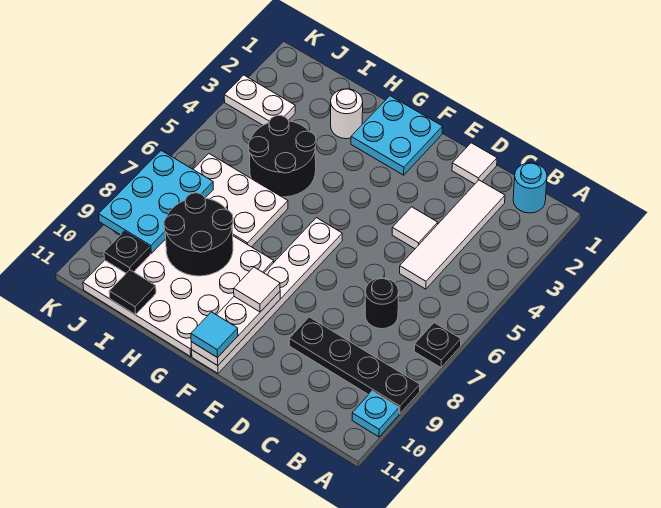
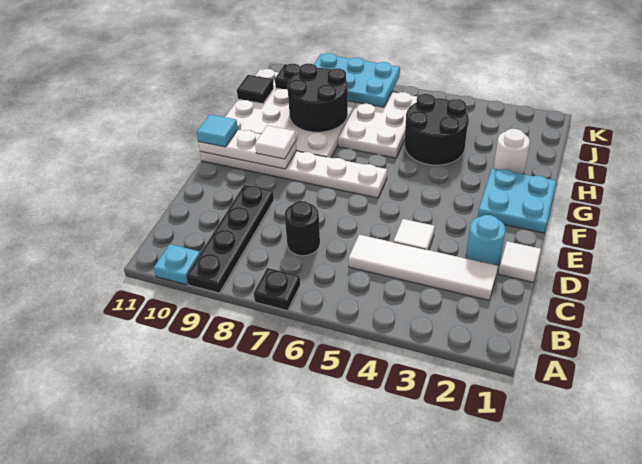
cyan 1x1 round brick [513,163,547,213] -> cyan 1x1 round brick moved to [466,215,505,266]
white 1x2 plate [224,75,295,125] -> none

